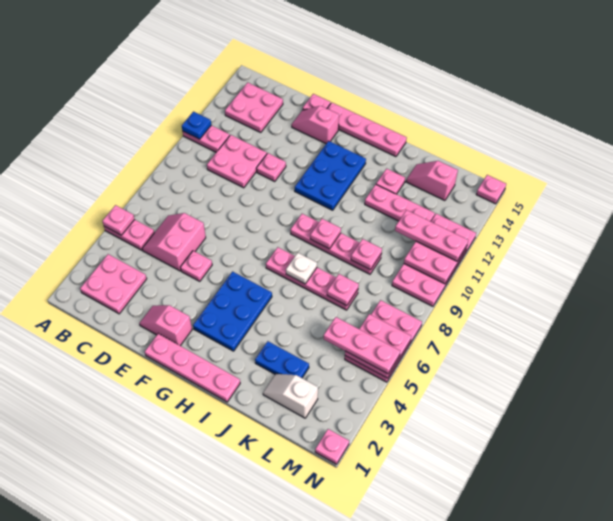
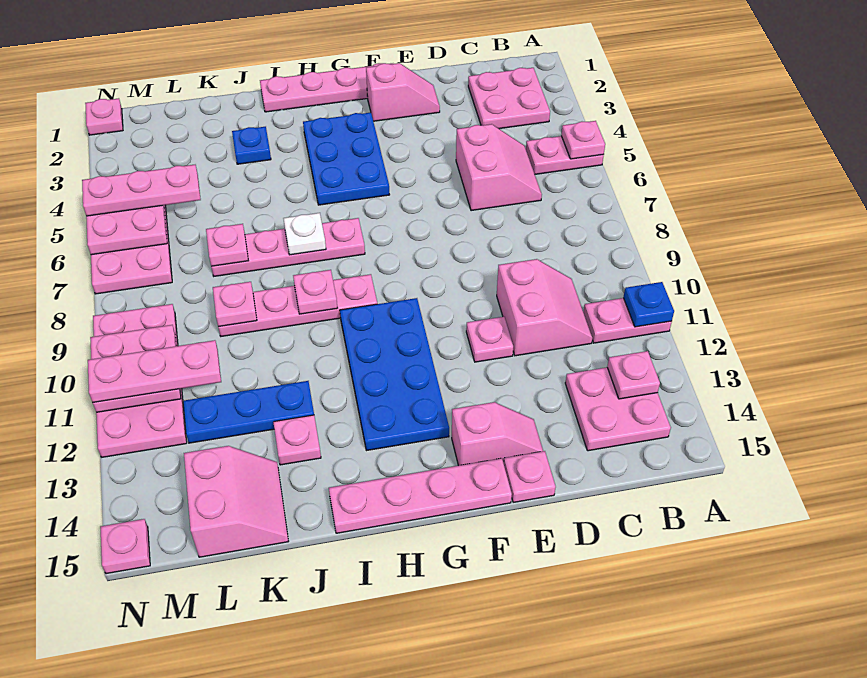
pink 2x2 plate [207,135,267,188] -> pink 2x2 slope [497,259,592,356]
pink 1x1 plate [180,251,212,281] -> pink 1x1 plate moved to [607,351,660,399]
blue 2x3 plate [295,141,366,210] -> blue 2x4 plate [340,298,449,451]
blue 1x2 plate [255,341,309,378] -> blue 1x1 plate [232,127,271,164]
pink 1x3 plate [365,185,435,222] -> blue 1x3 plate [183,381,314,443]
white 1x2 slope [263,374,318,418] -> none
pink 1x2 slope [406,161,458,201] -> pink 2x2 slope [184,446,289,557]

